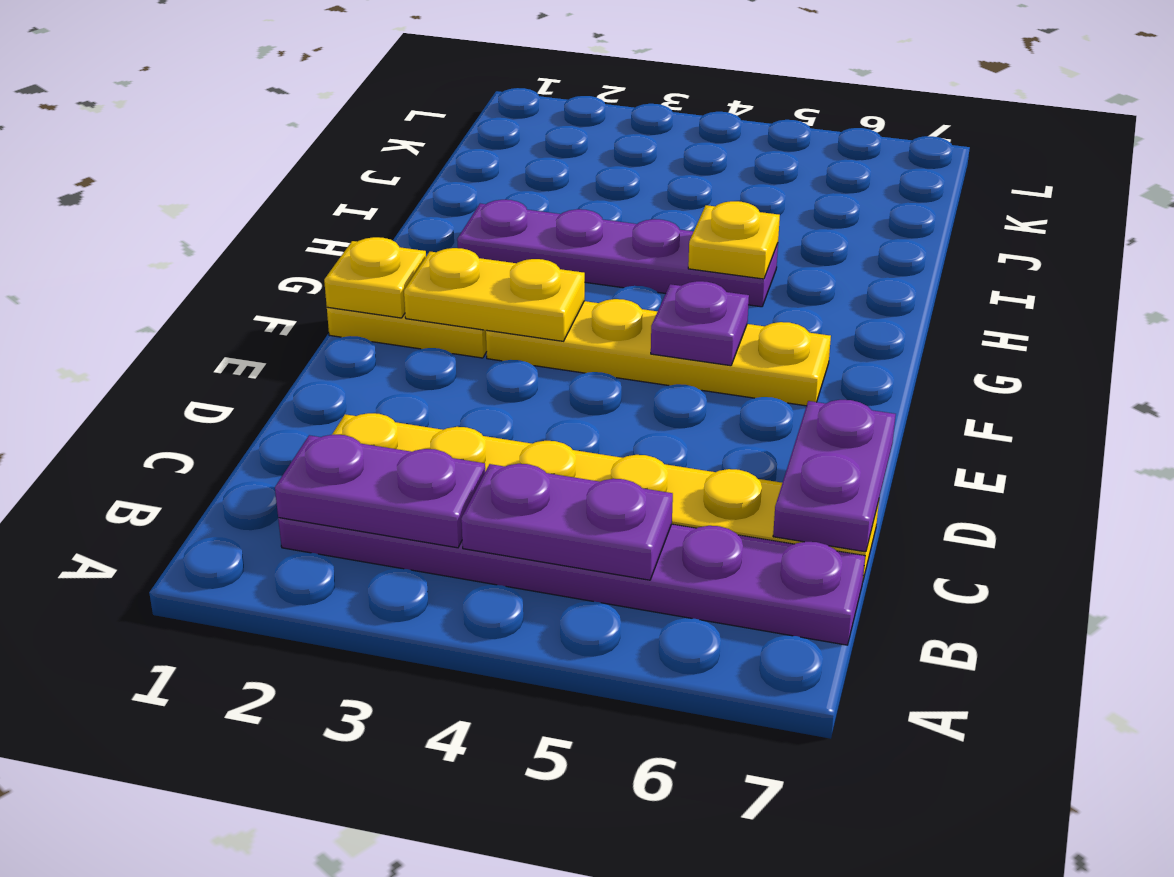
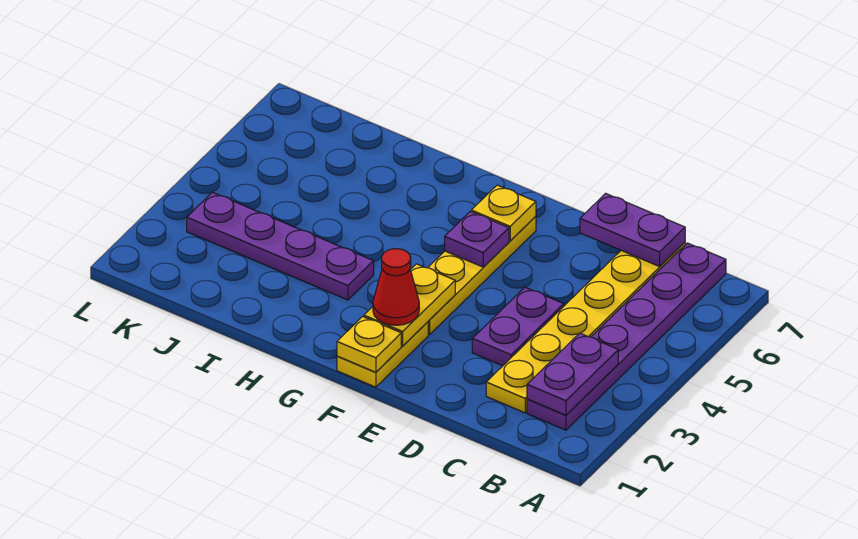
purple 1x2 plate [461,464,673,580] -> purple 1x2 plate moved to [472,287,564,366]
none -> red 1x1 cone [373,249,419,325]
purple 1x4 plate [457,200,778,307] -> purple 1x4 plate turned to [187,192,374,300]
yellow 1x1 plate [688,201,780,279] -> yellow 1x1 plate moved to [471,185,536,241]

